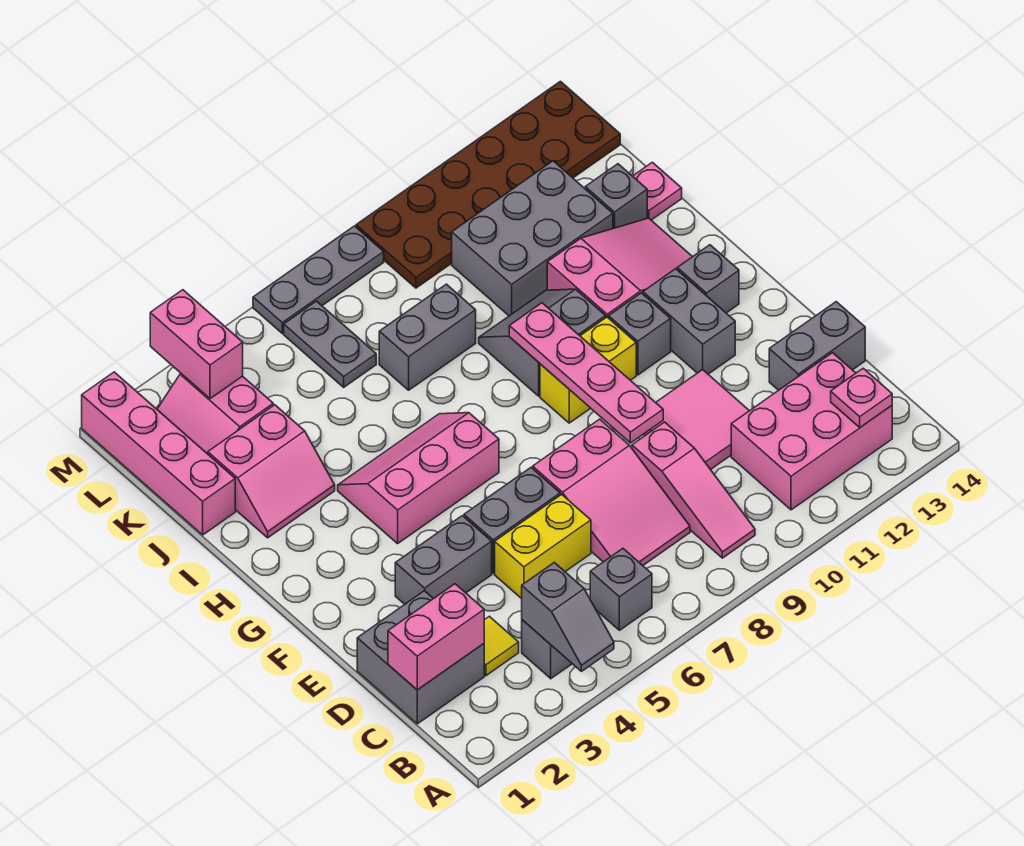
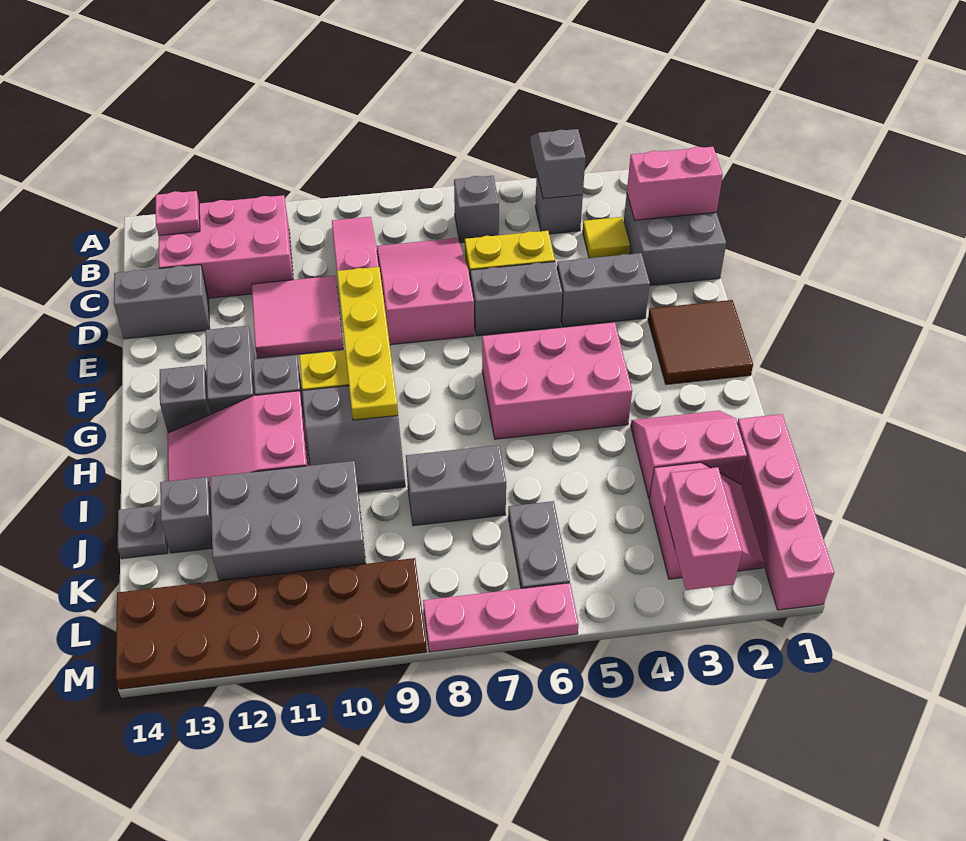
pink 1x4 plate [509,303,663,443] -> yellow 1x4 plate [337,267,398,420]
none -> brown 2x2 tile [648,300,753,384]
pink 2x3 slope [338,413,499,544] -> pink 2x3 brick [482,322,632,439]
pink 1x1 plate [633,162,682,220] -> grey 1x1 plate [118,505,168,559]
grey 1x3 plate [253,226,384,333] -> pink 1x3 plate [423,583,579,652]

